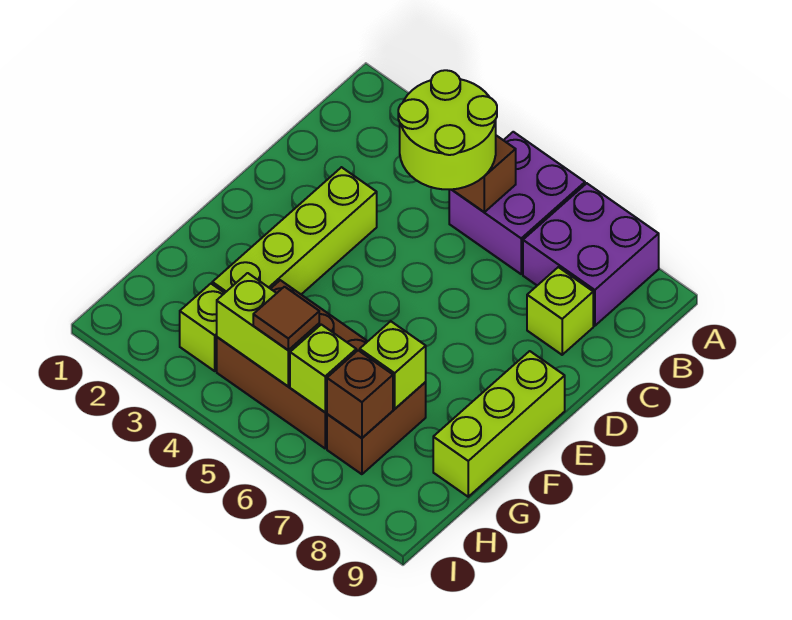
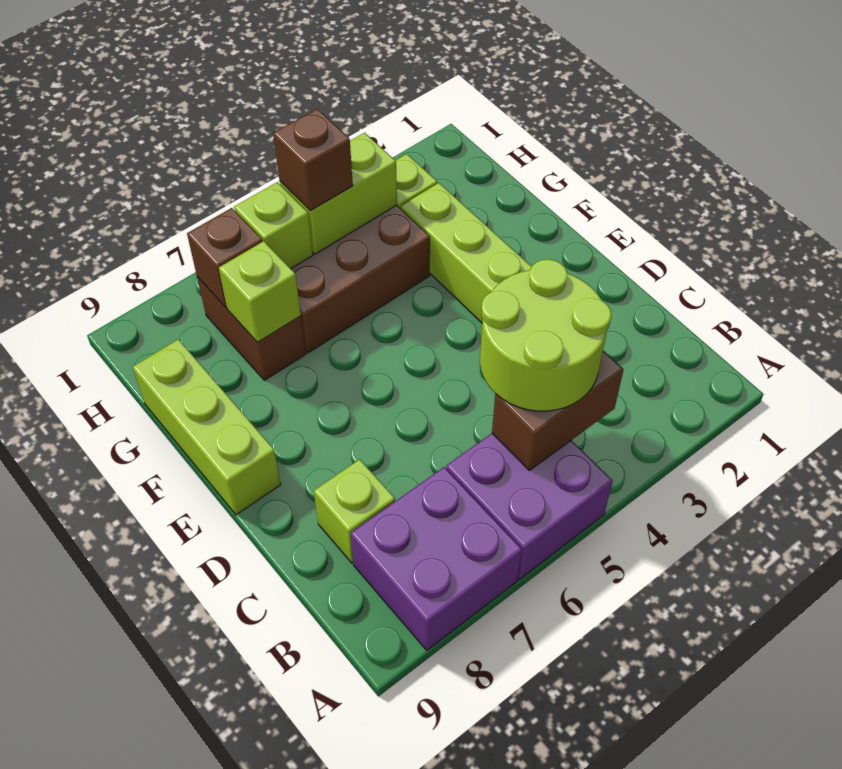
brown 1x1 tile [253,287,319,350] -> brown 1x1 brick [273,109,353,211]

